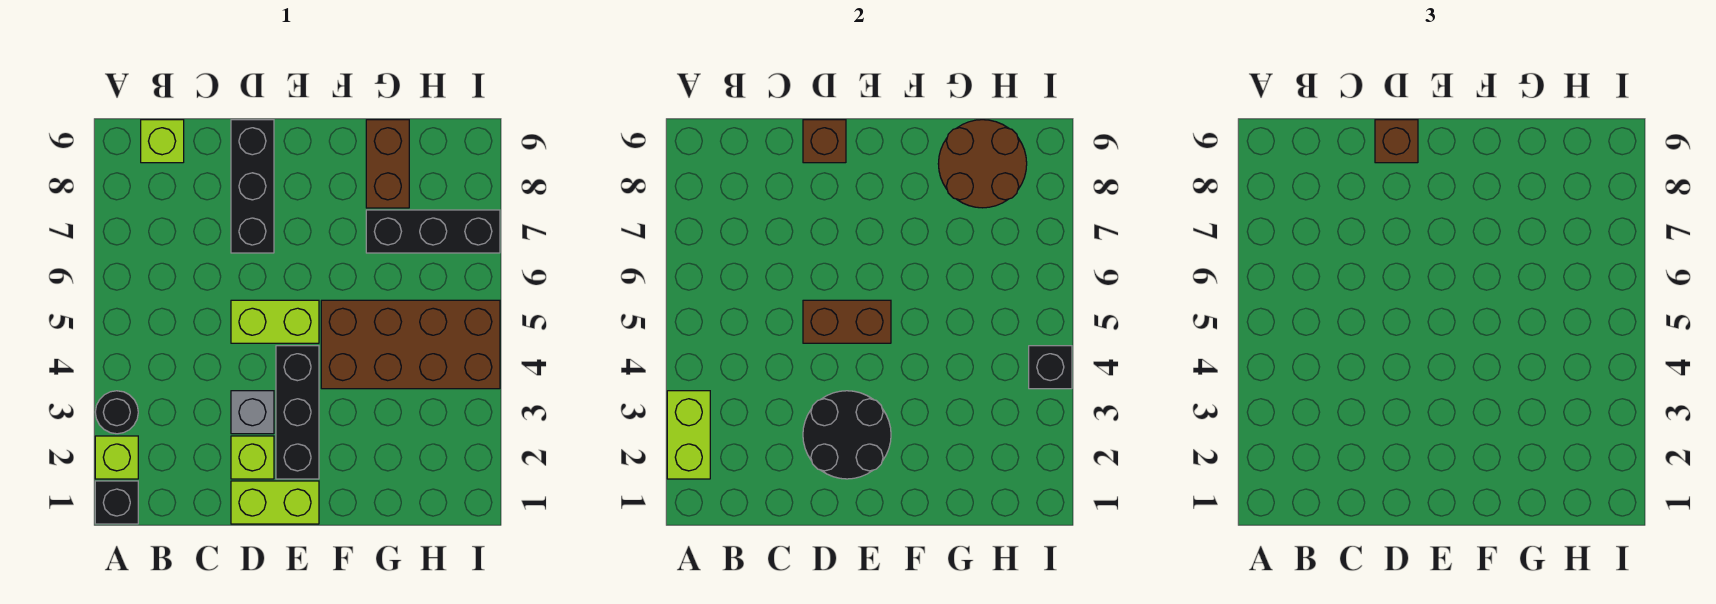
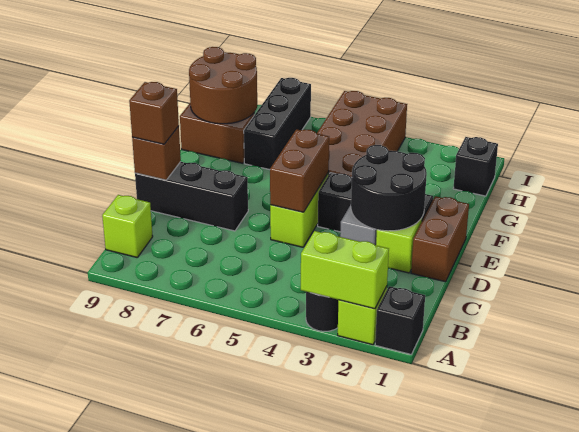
lime 1x2 brick [231,481,319,524] -> brown 1x2 brick [411,196,469,282]
black 1x1 brick [1029,346,1072,389] -> black 1x1 brick moved to [453,137,498,196]

